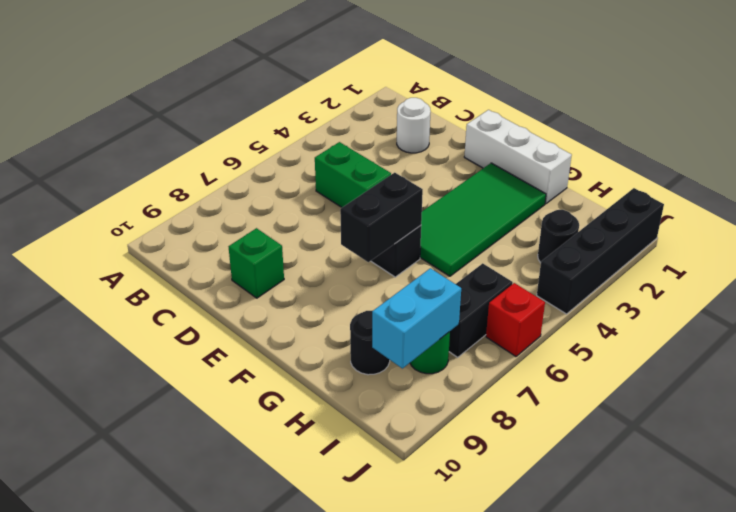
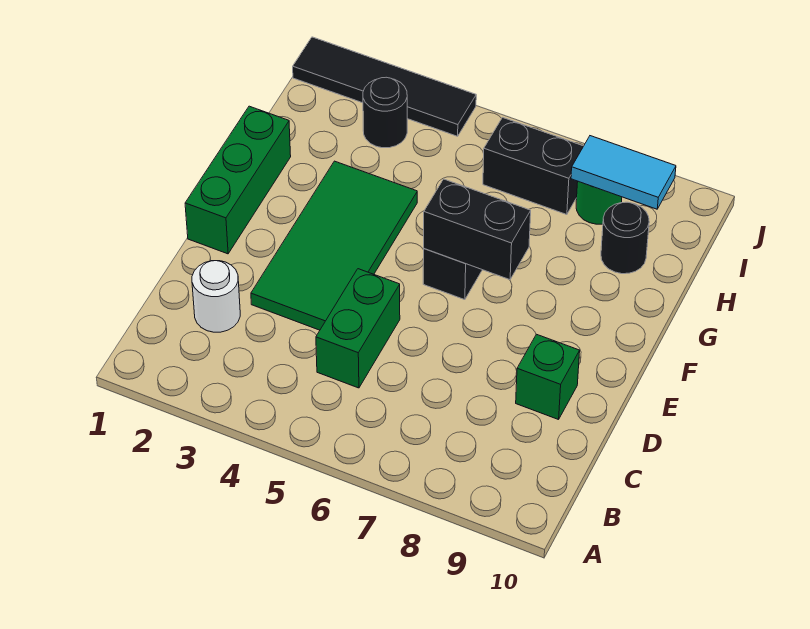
white 1x3 brick [464,110,572,204] -> green 1x3 brick [185,106,291,254]
green 2x4 tile [420,163,546,276] -> green 2x4 tile turned to [251,161,417,330]
cyan 1x2 brick [372,268,461,368] -> cyan 1x2 tile [571,136,676,209]
black 1x4 brick [537,188,664,314] -> black 1x4 tile [293,37,476,136]
red 1x1 brick [486,283,545,356] -> none

